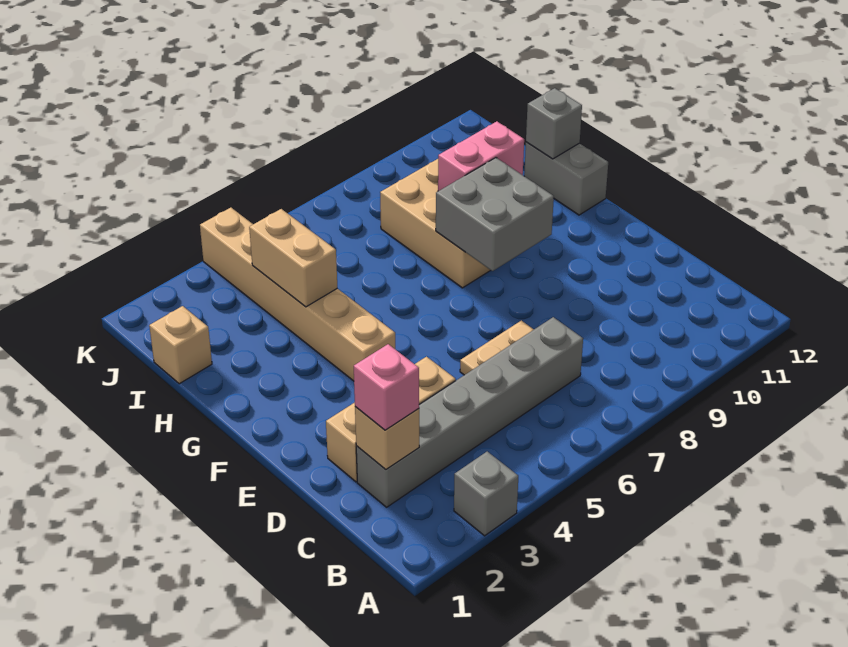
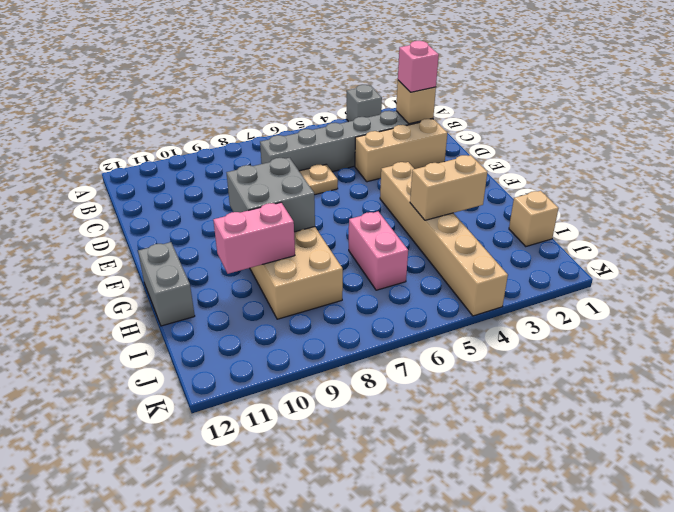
tan 1x2 brick [249,209,337,307] -> tan 1x2 brick turned to [410,155,487,220]
none -> pink 1x2 brick [349,212,408,290]
grey 1x1 brick [526,88,582,159] -> none

